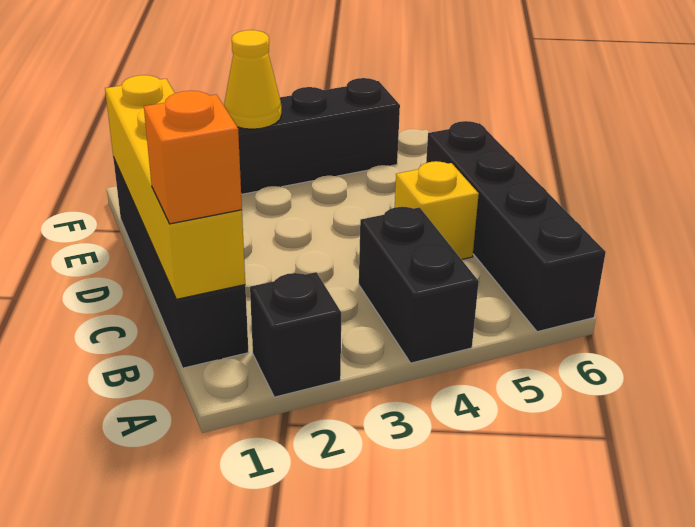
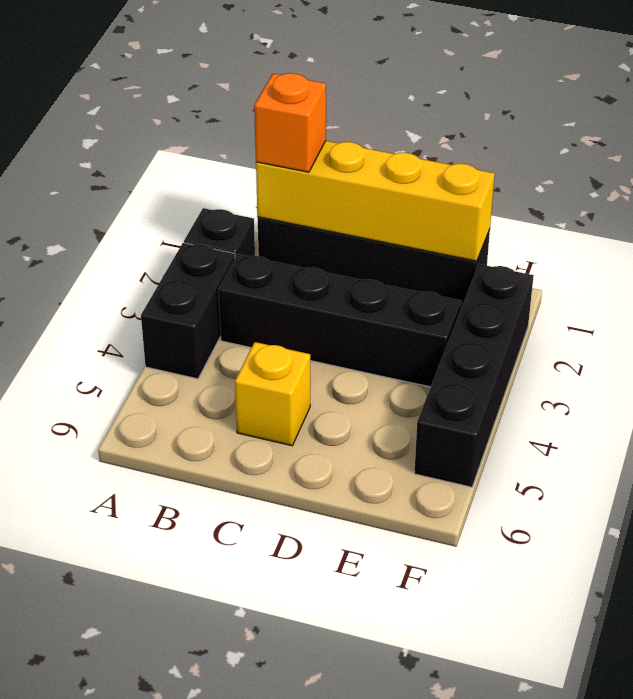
black 1x2 brick [359,207,479,363] -> black 1x2 brick turned to [141,243,235,379]
black 1x4 brick [426,121,606,332] -> black 1x4 brick moved to [219,254,461,387]
yellow 1x1 cone [224,30,282,129] -> none

